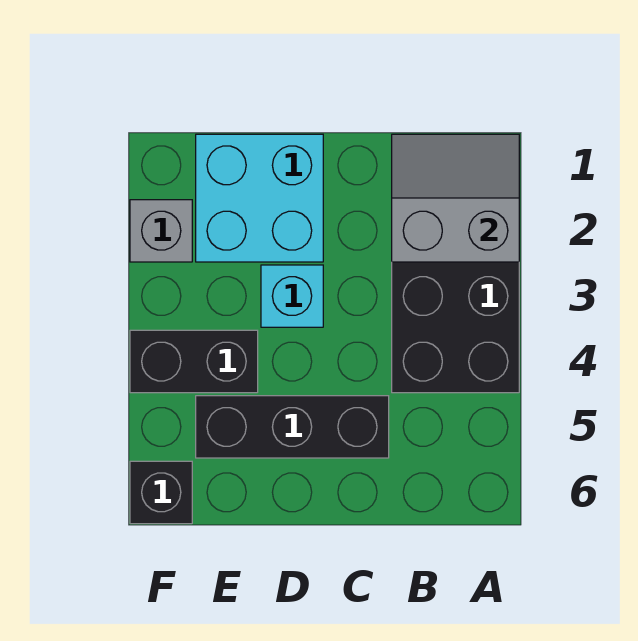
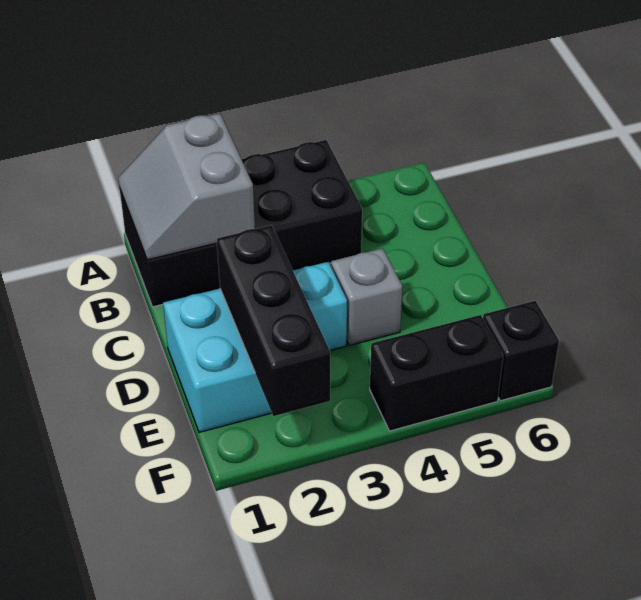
black 1x3 brick [196,396,389,458] -> black 1x3 brick moved to [217,225,330,416]
black 1x2 brick [130,330,258,393] -> black 1x2 brick turned to [370,315,503,431]
grey 1x1 brick [130,200,192,262] -> grey 1x1 brick moved to [331,248,402,346]

